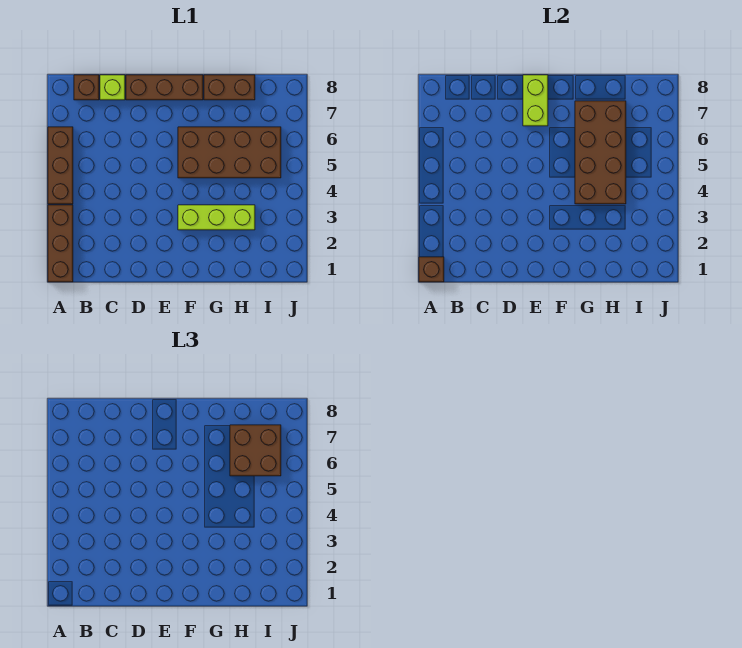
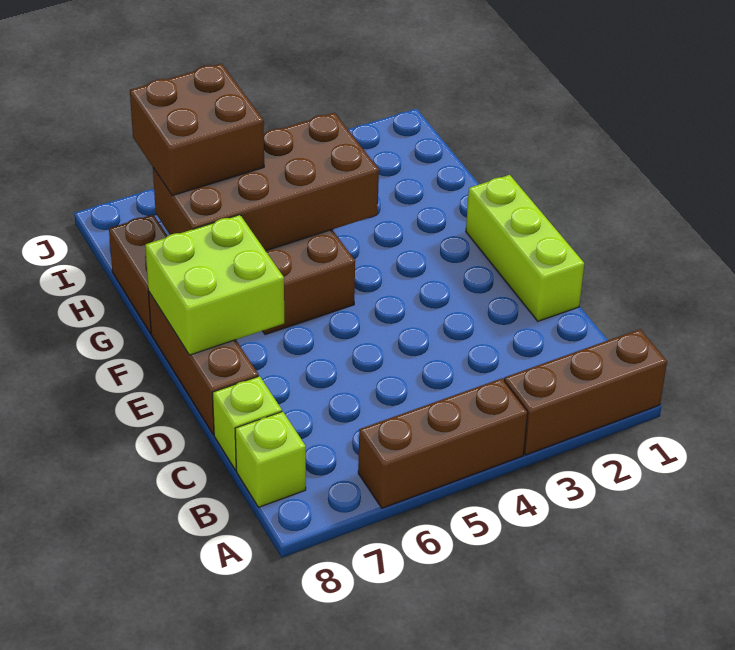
brown 1x1 brick [419,257,444,282] -> none
brown 1x1 brick [74,75,99,100] -> lime 1x1 brick [235,411,306,507]
lime 1x2 brick [523,75,548,126] -> lime 2x2 brick [145,215,284,355]
lime 1x3 brick [178,205,255,230] -> lime 1x3 brick moved to [466,175,584,321]

